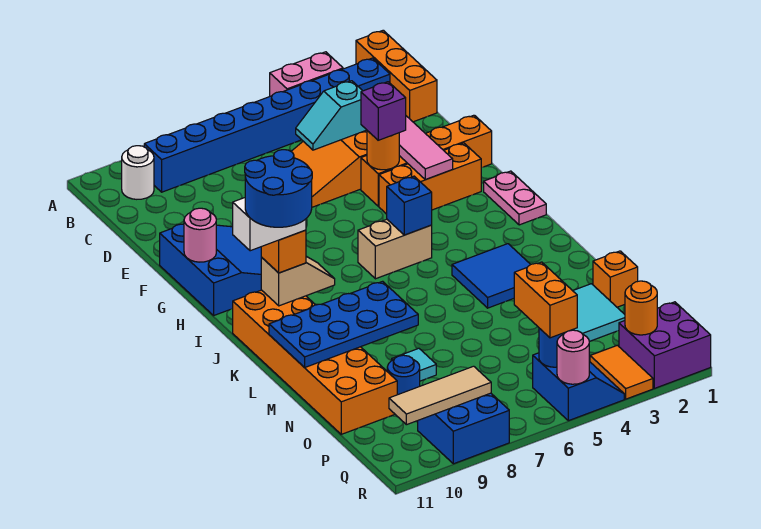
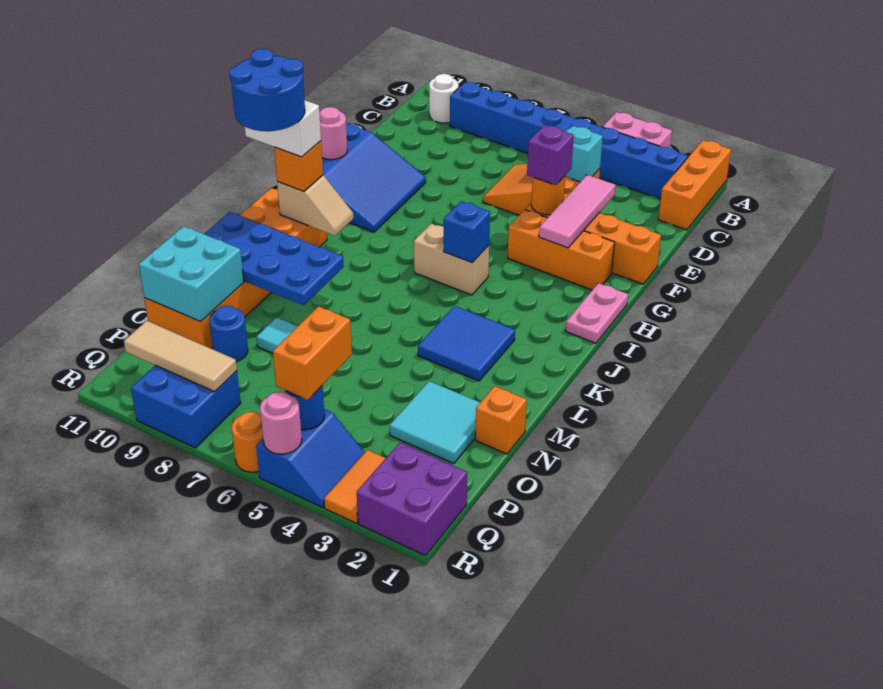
none -> cyan 2x2 brick [139,226,244,322]
orange 1x1 round brick [625,281,657,335] -> orange 1x1 round brick moved to [231,412,263,472]

